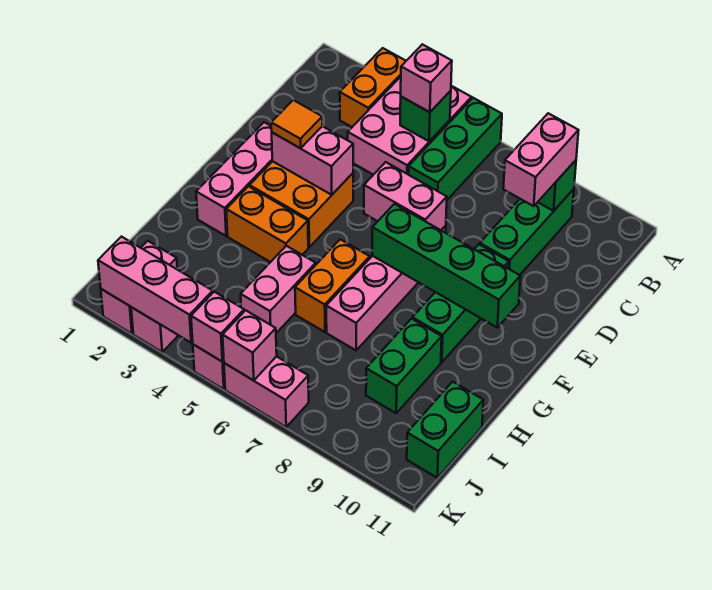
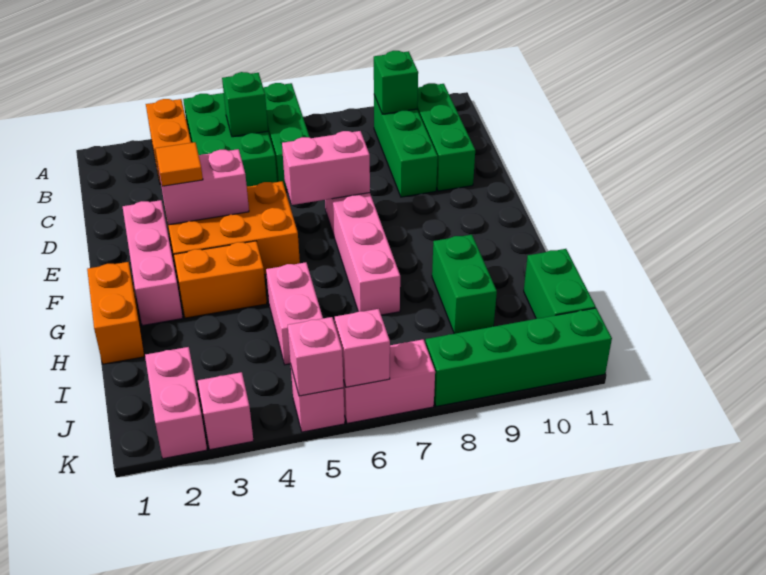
pink 2x3 brick [348,77,471,175] -> green 2x3 brick [183,93,277,187]
pink 1x1 brick [401,44,452,112] -> none
pink 1x2 brick [503,113,579,206] -> none
orange 2x2 brick [250,161,353,247] -> orange 2x3 brick [165,181,300,279]
green 1x3 brick [412,244,509,362] -> green 1x3 brick moved to [417,83,475,191]
green 1x4 brick [372,204,520,328] -> green 1x4 brick moved to [426,308,612,407]
orange 1x2 brick [295,239,370,332] -> orange 1x2 brick moved to [87,262,145,364]
pink 1x3 brick [98,237,213,343] -> none

